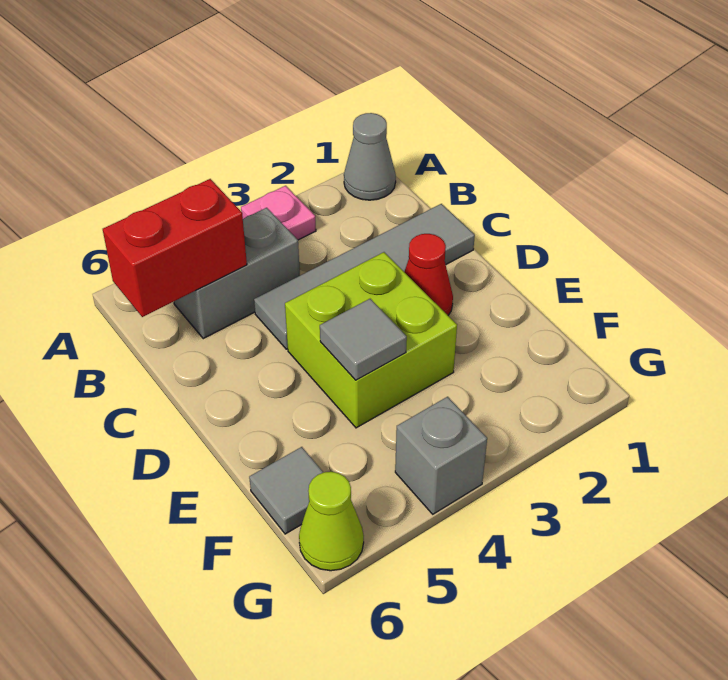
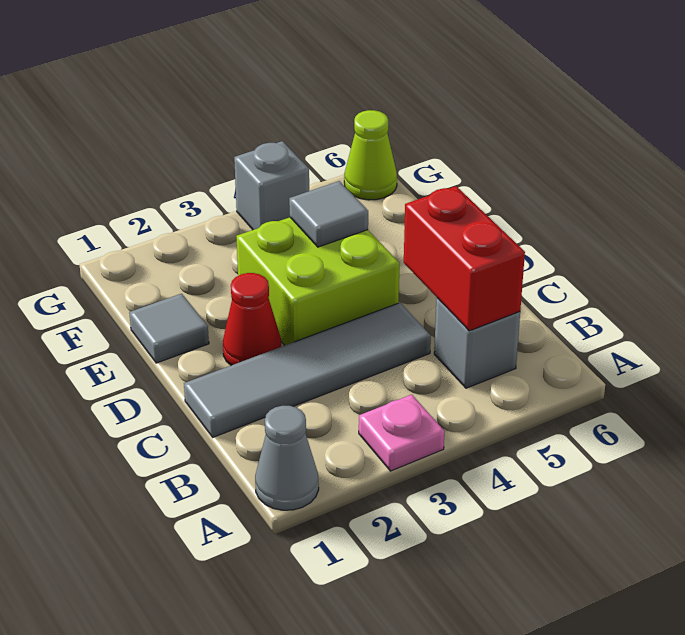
grey 1x2 brick [174,208,300,338] -> grey 1x1 brick [434,298,520,388]
red 1x2 brick [103,179,247,317] -> red 1x2 brick turned to [404,186,525,331]
grey 1x1 tile [249,447,323,534] -> grey 1x1 tile moved to [129,294,209,363]

